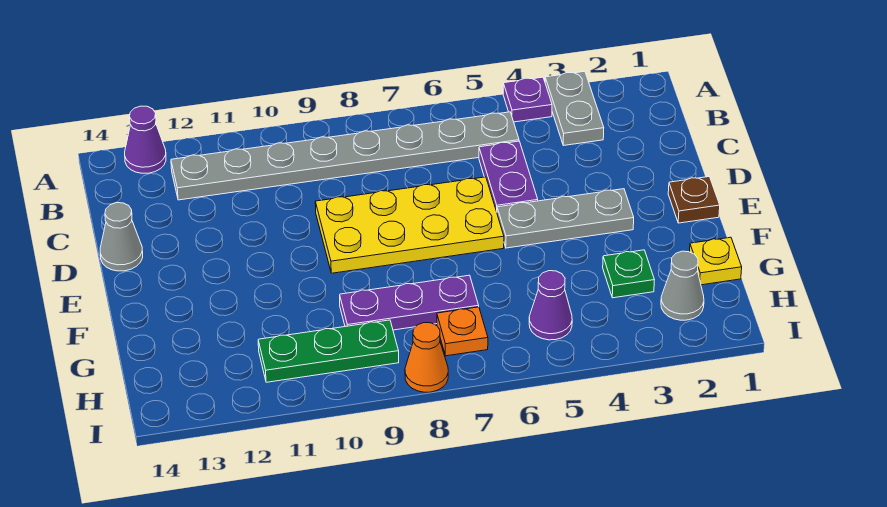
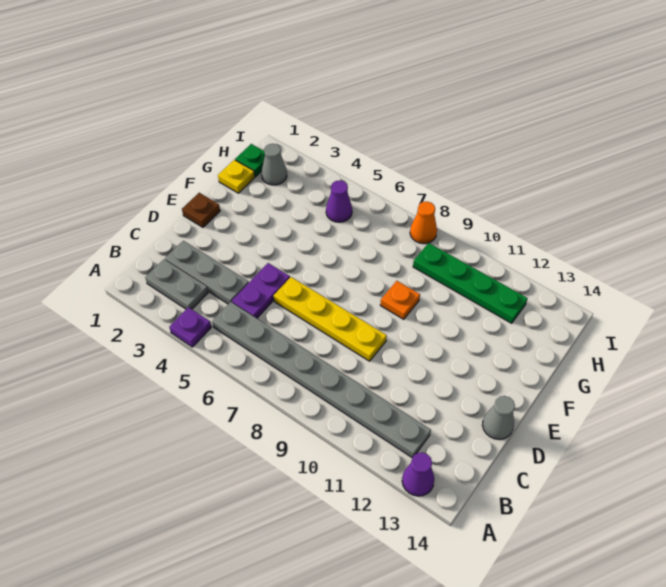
grey 1x2 plate [545,71,604,146] -> grey 1x2 plate turned to [145,259,208,309]
yellow 2x4 plate [315,177,504,273] -> yellow 1x4 plate [274,277,387,361]
grey 1x3 plate [497,189,634,248] -> grey 1x3 plate moved to [165,241,249,304]
green 1x1 plate [603,250,654,298] -> green 1x1 plate moved to [235,144,265,177]
purple 1x3 plate [340,275,479,330] -> none
orange 1x1 plate [437,307,488,356] -> orange 1x1 plate moved to [380,281,420,319]
green 1x3 plate [258,320,399,382] -> green 1x4 plate [413,243,528,323]

